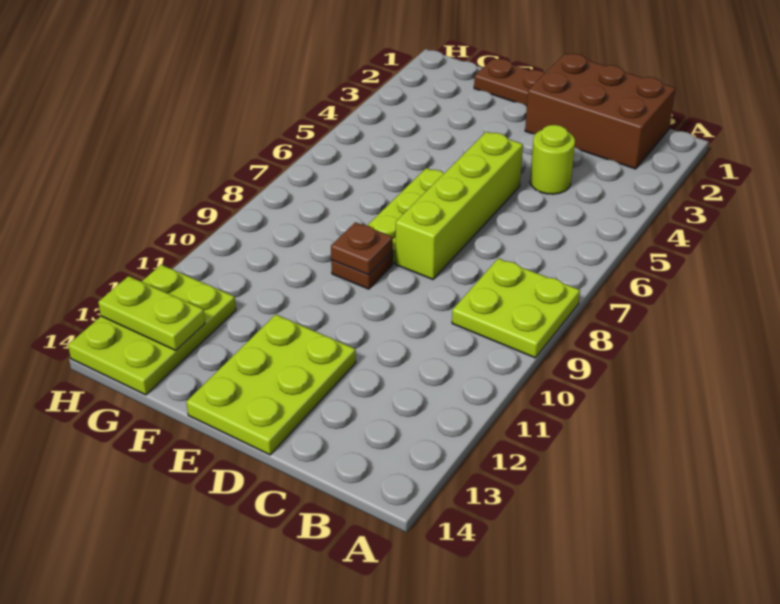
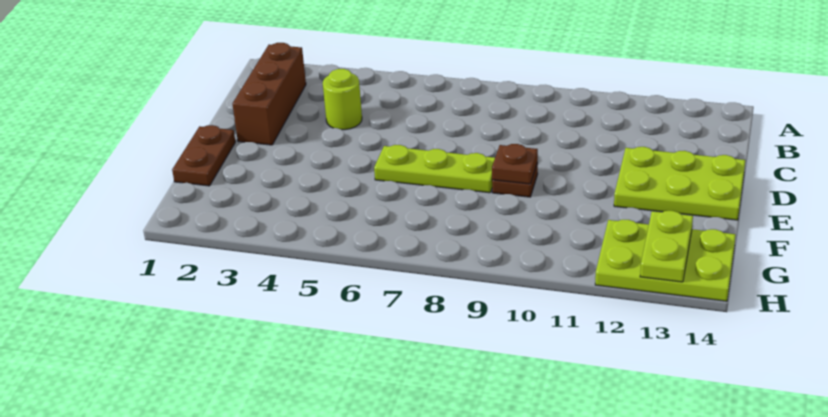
lime 2x2 plate [452,258,580,358] -> none
brown 2x3 brick [525,54,676,169] -> brown 1x3 brick [232,43,306,145]
lime 1x4 brick [396,132,523,279] -> none

